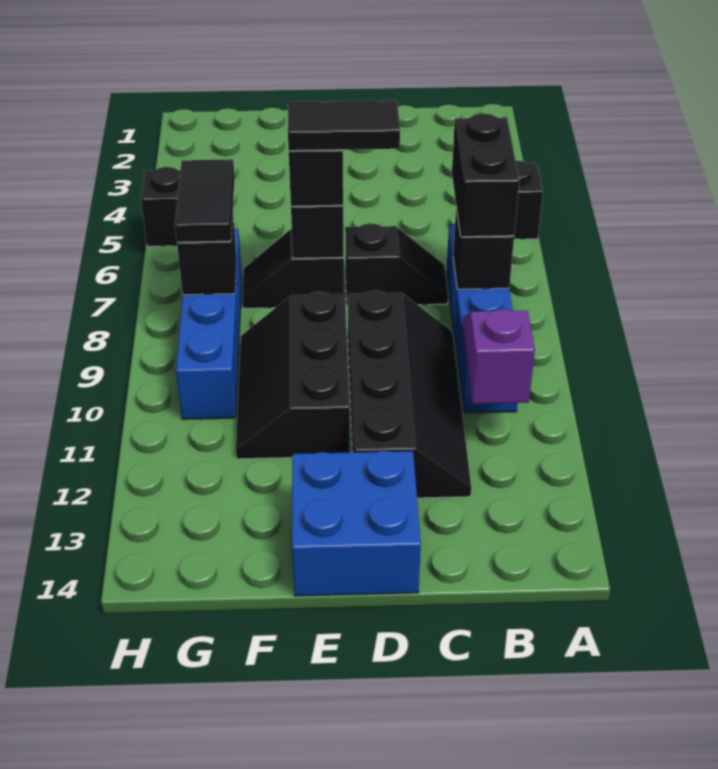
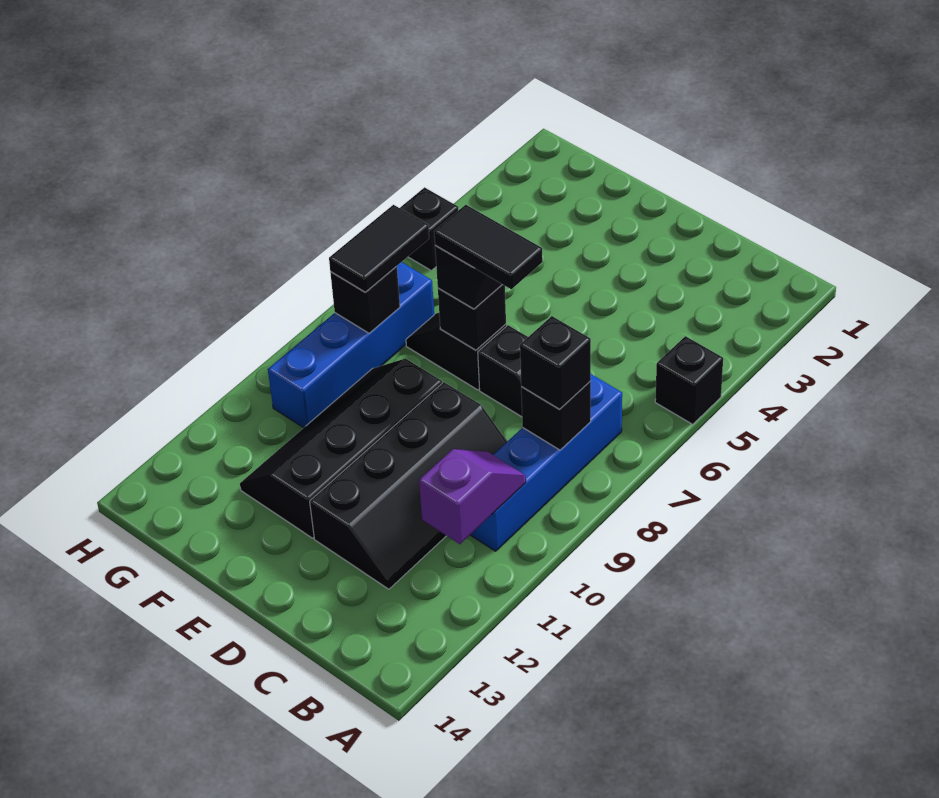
black 1x2 brick [452,113,519,237] -> black 1x1 brick [520,316,591,409]
blue 2x2 brick [292,451,421,596] -> none
black 2x3 slope [236,292,350,459] -> black 2x4 slope [240,358,442,538]

